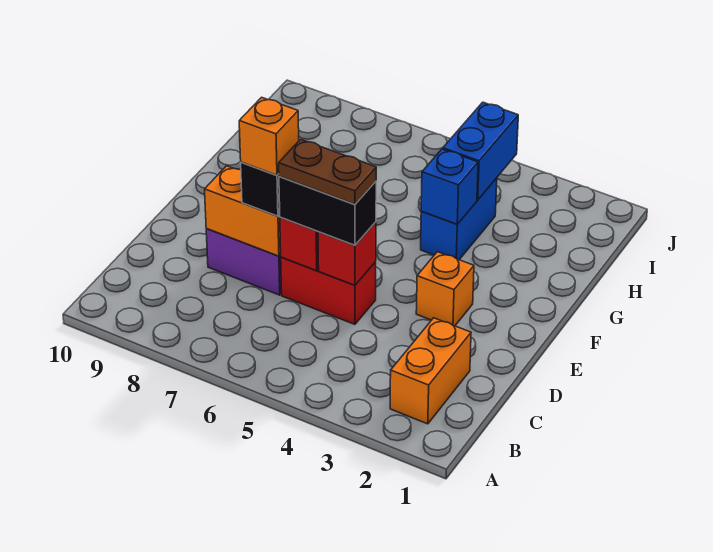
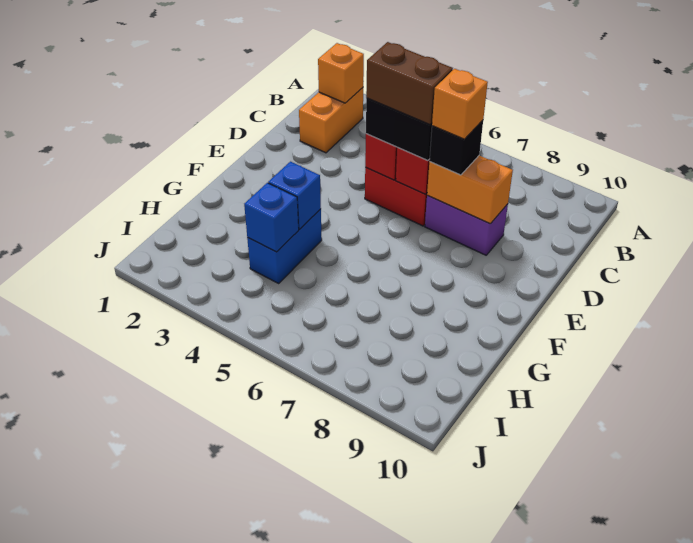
brown 1x2 plate [279,139,376,204] -> brown 1x2 brick [366,42,453,125]
orange 1x1 brick [416,252,474,326] -> orange 1x1 brick moved to [318,43,364,103]
blue 1x2 brick [443,102,518,200] -> blue 1x1 brick [244,183,299,252]

